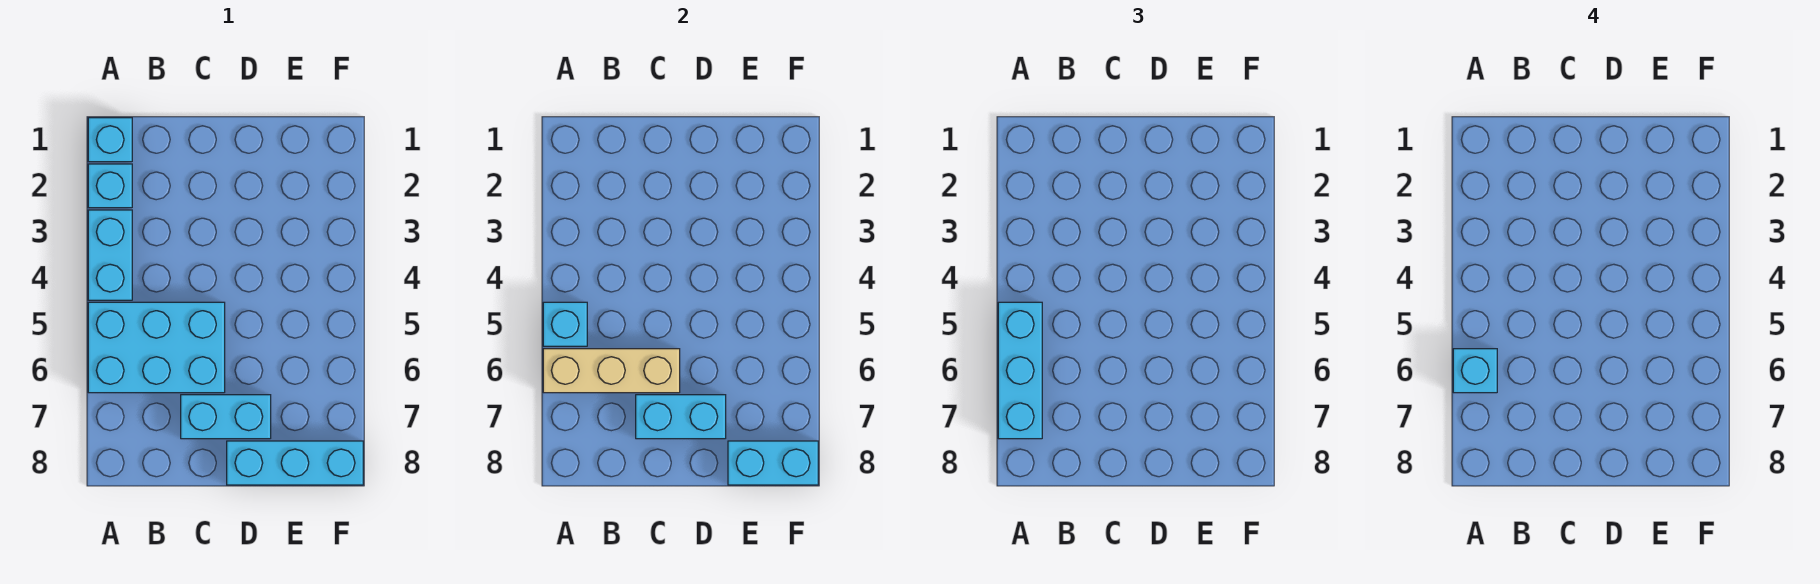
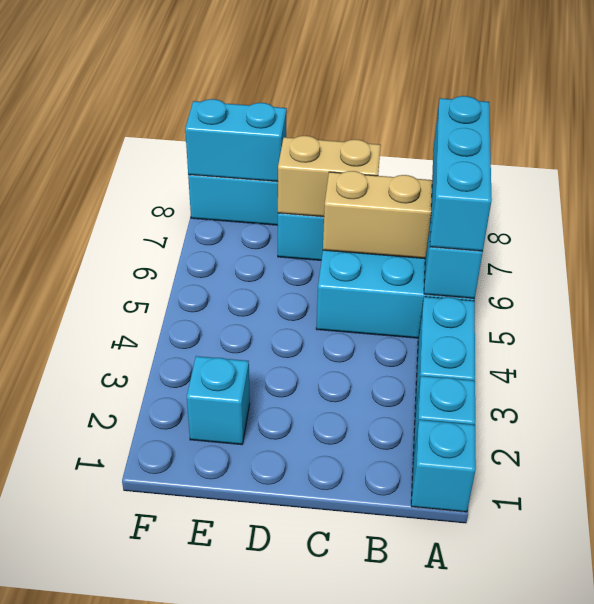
cyan 1x1 brick [1453,349,1497,393] -> cyan 1x1 brick moved to [187,356,250,445]
cyan 1x2 brick [636,395,726,439] -> tan 1x2 brick [278,136,381,217]

